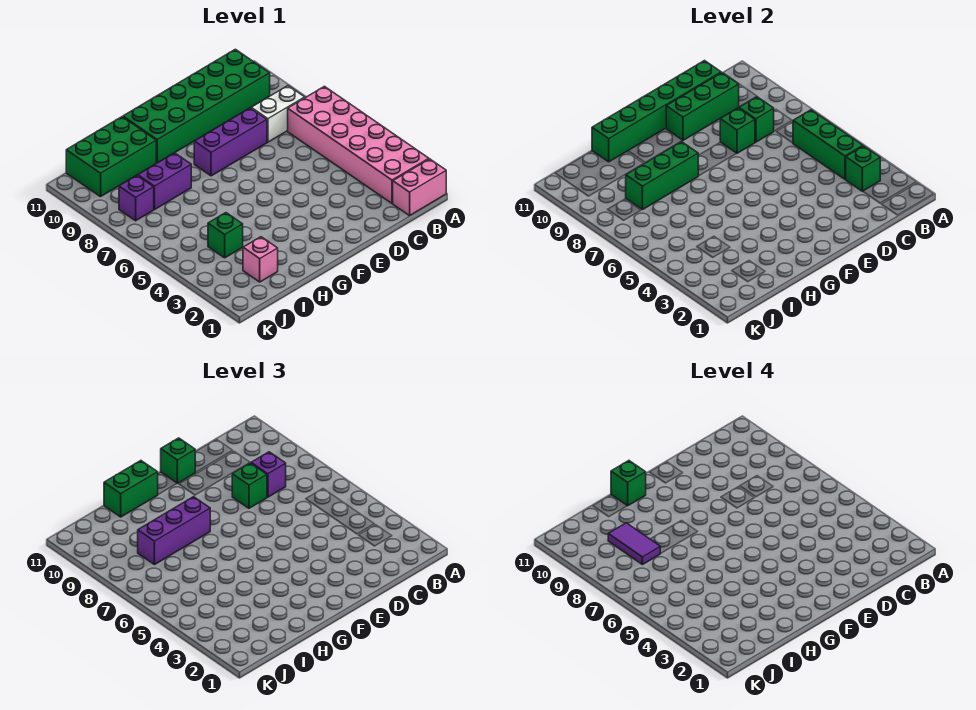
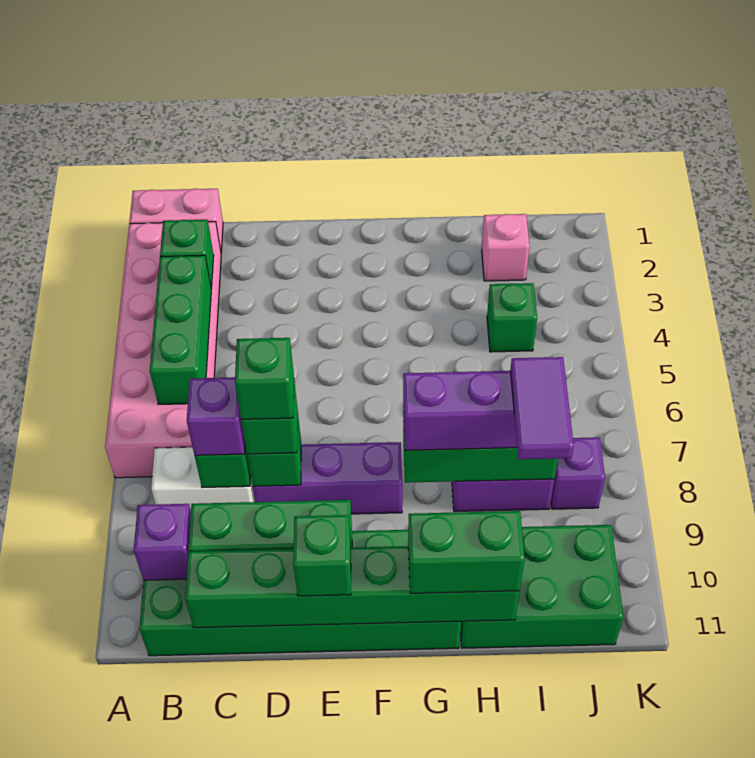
none -> purple 1x1 brick [134,504,191,580]
green 1x1 brick [611,461,646,506] -> green 1x1 brick moved to [235,338,294,420]

